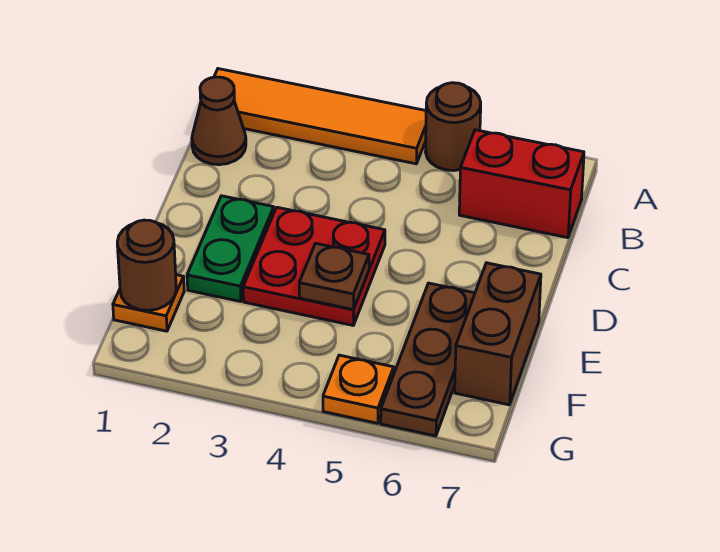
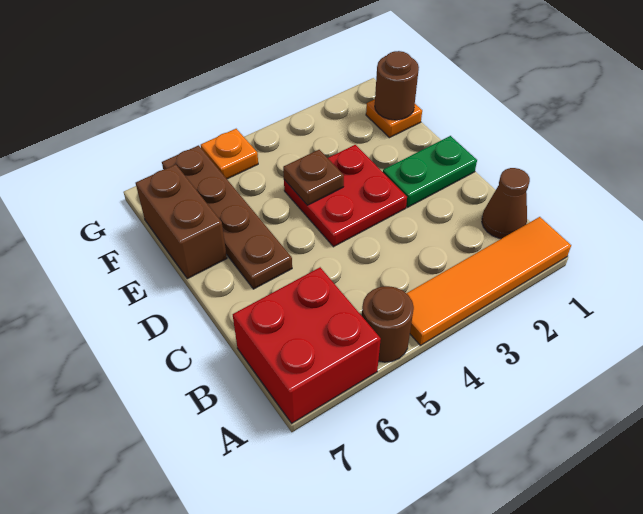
red 1x2 brick [459,130,584,238] -> red 2x2 brick [233,267,381,423]
green 1x2 plate [187,196,274,302] -> green 1x2 plate turned to [383,136,477,207]
brown 1x3 plate [381,283,475,436] -> brown 1x4 plate [162,145,292,289]

